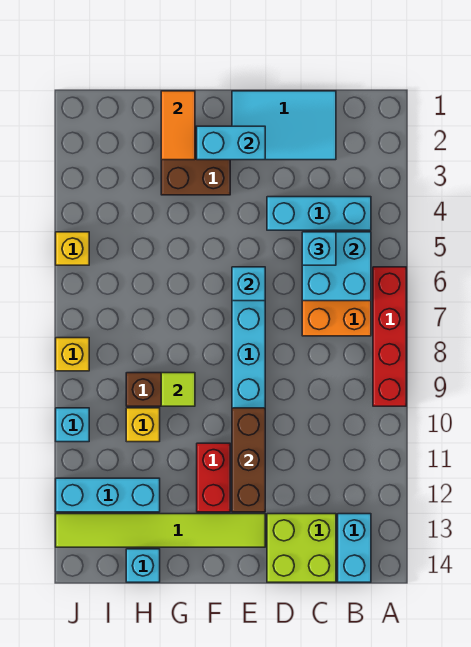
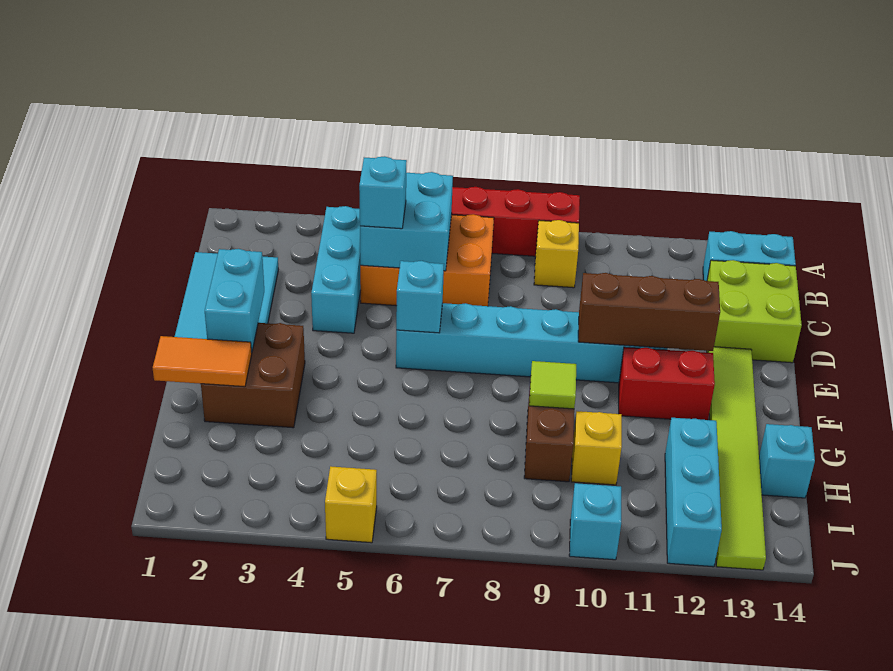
yellow 1x1 brick [56,338,89,371] -> yellow 1x1 brick moved to [534,220,579,288]

